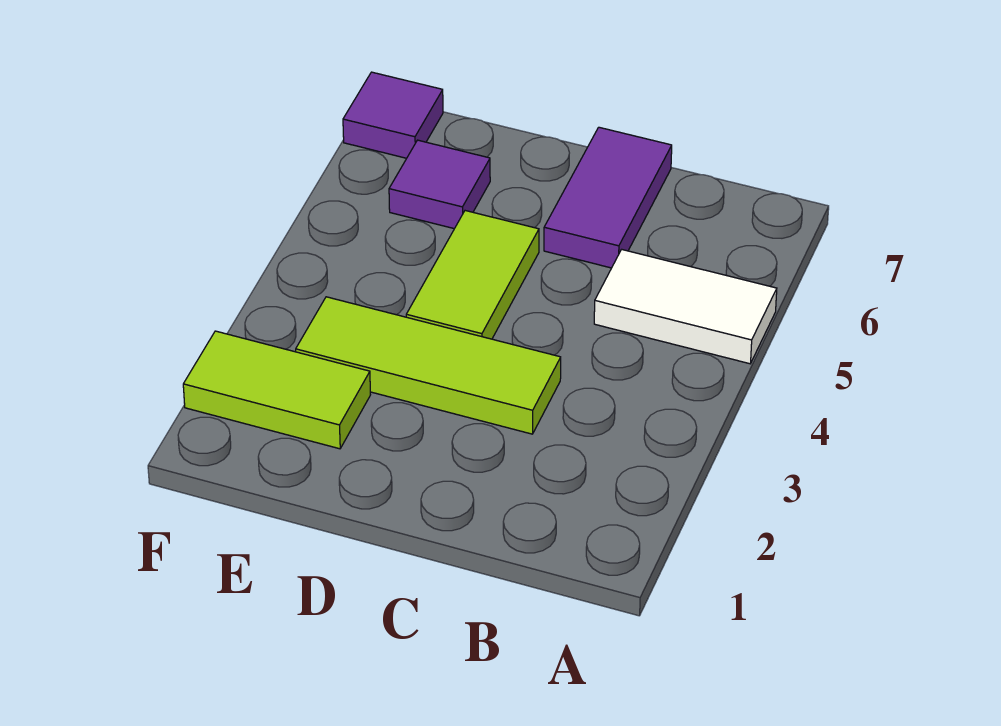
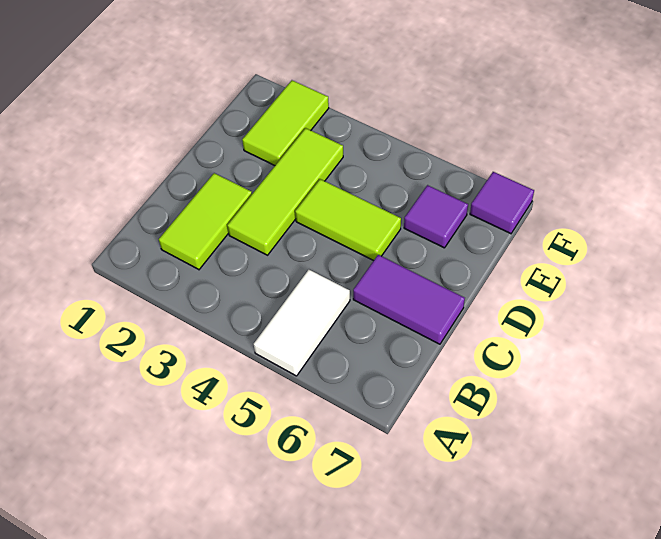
none -> lime 1x2 tile [159,173,252,270]

